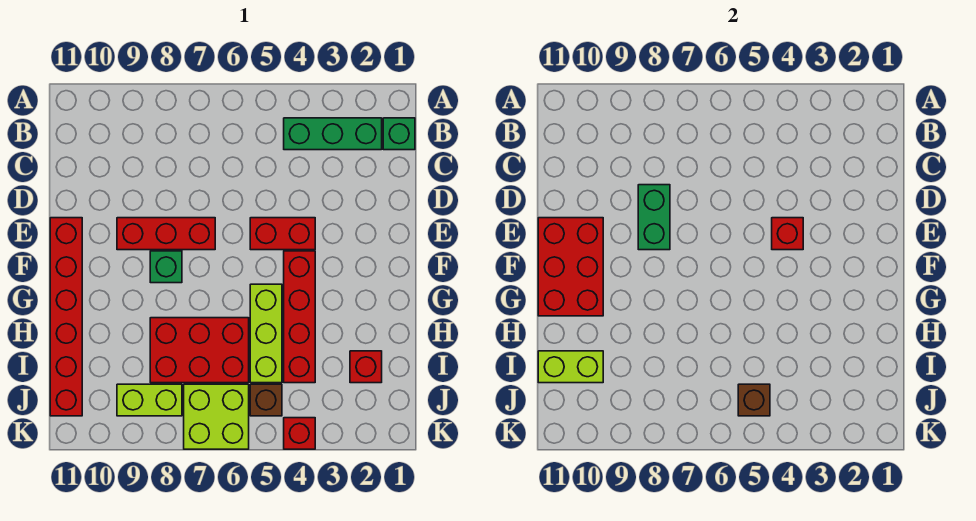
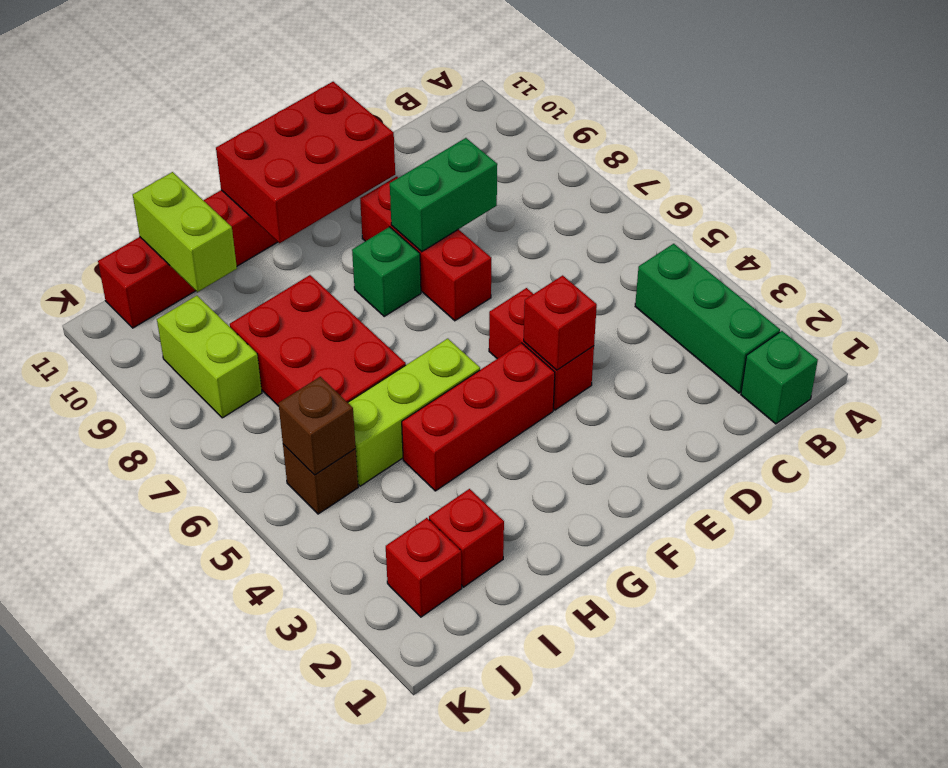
red 1x4 brick [284,251,315,383] -> red 1x3 brick [402,343,555,491]
lime 2x2 brick [184,384,249,449] -> none
red 1x1 brick [284,418,315,449] -> red 1x1 brick moved to [386,518,462,617]

